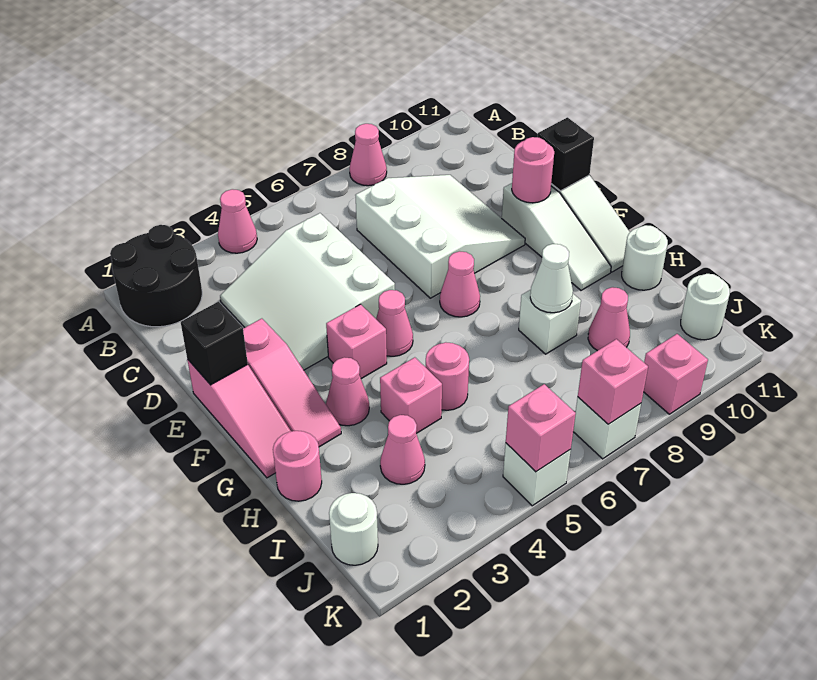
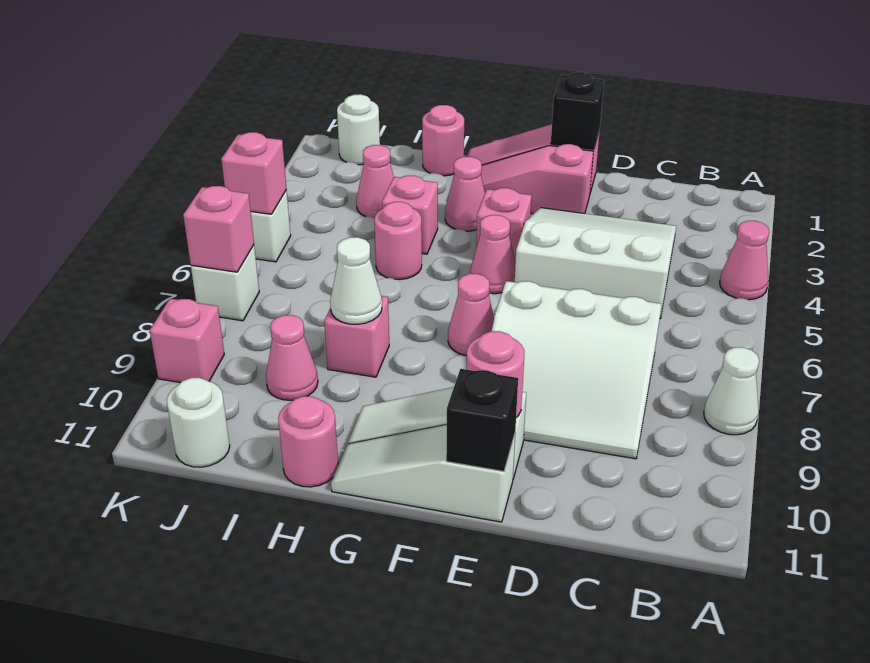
black 2x2 round brick [110,225,202,327] -> none
pink 1x1 cone [350,124,387,186] -> white 1x1 cone [704,347,759,435]
white 1x1 brick [519,290,581,354] -> pink 1x1 brick [324,296,389,377]
white 1x1 round brick [622,225,668,290] -> pink 1x1 round brick [278,396,338,487]

